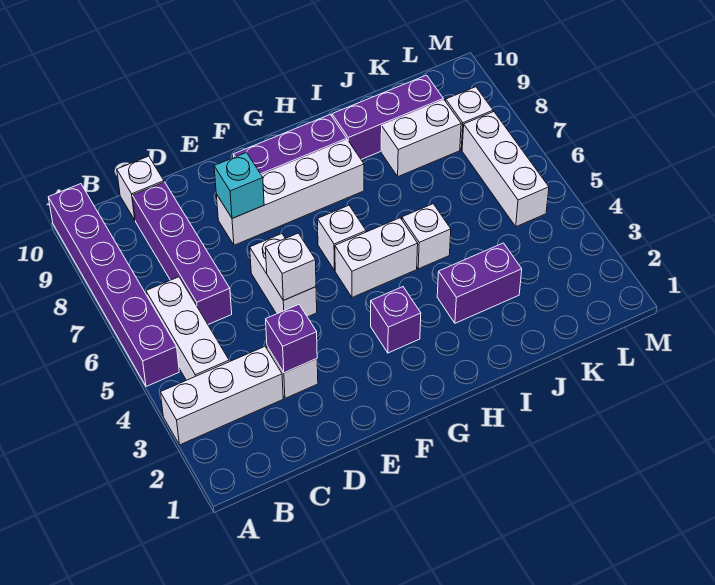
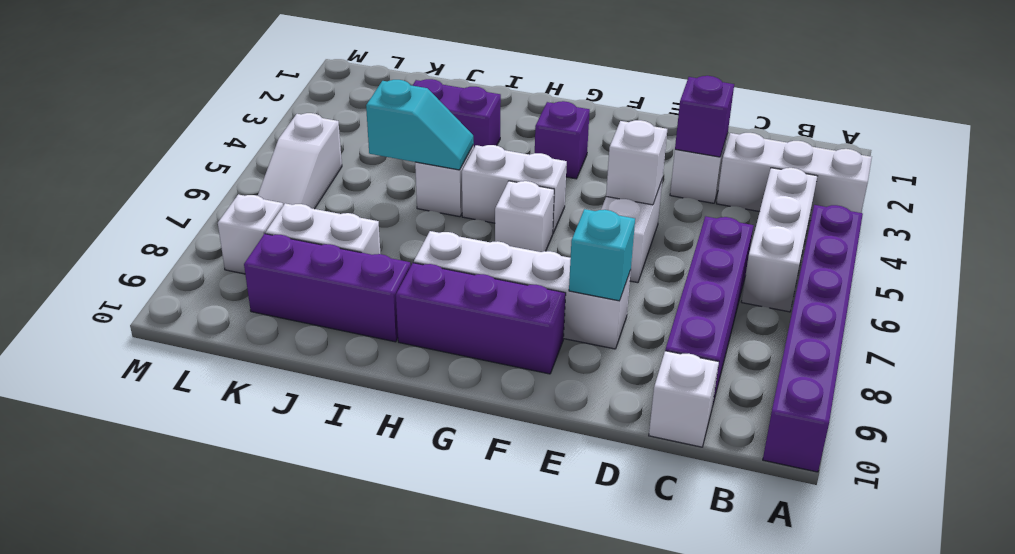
none -> cyan 1x2 slope [366,80,474,170]
white 1x3 brick [462,112,549,227] -> white 1x3 slope [258,113,342,209]

